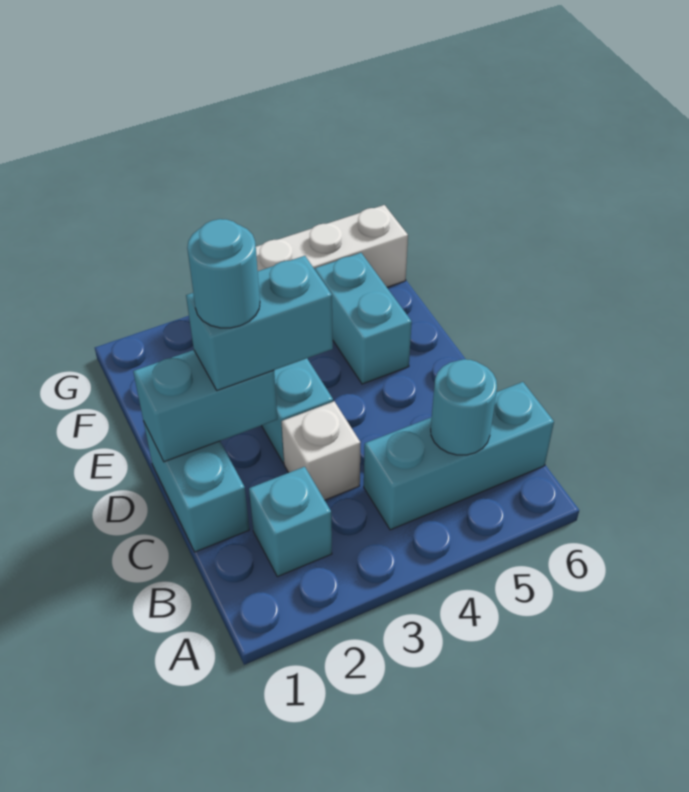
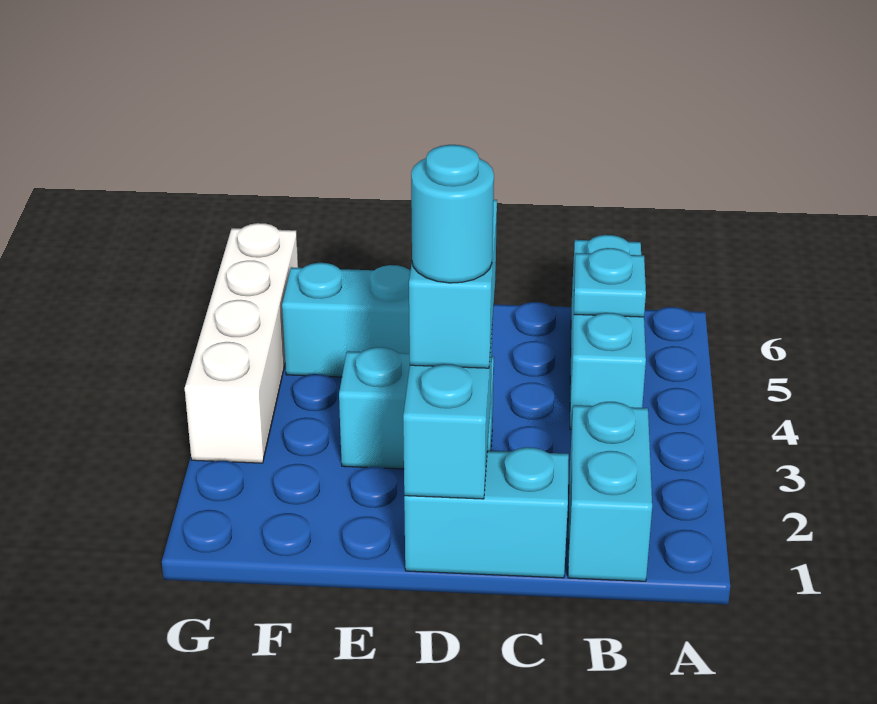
cyan 1x1 brick [249,467,332,577] -> cyan 1x2 brick [568,402,652,581]
cyan 1x1 round brick [431,359,497,455] -> cyan 1x1 plate [574,248,646,317]
white 1x1 brick [282,401,360,500] -> none

